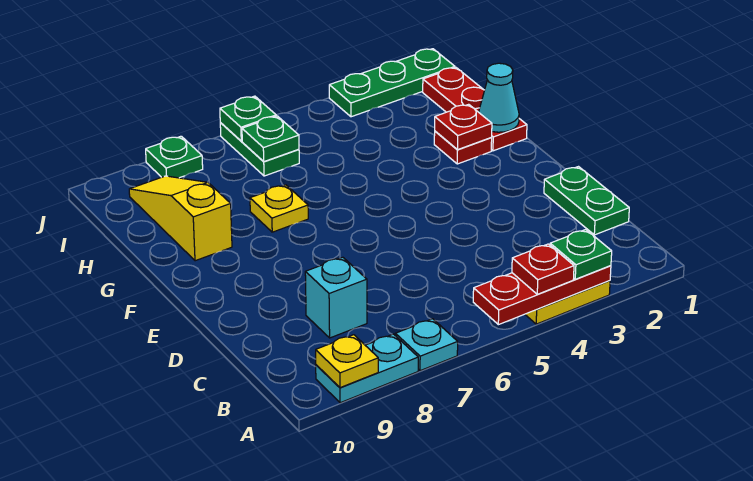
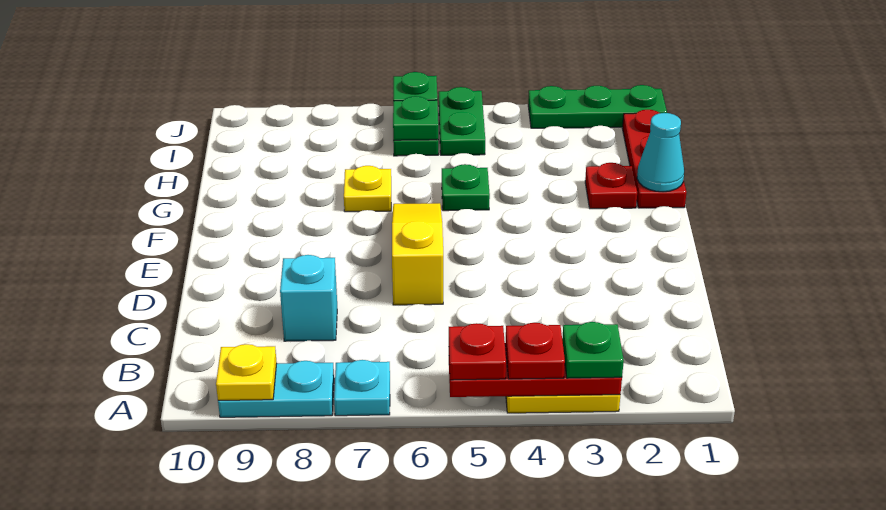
green 1x2 plate [544,167,629,235] -> green 1x2 plate moved to [439,87,485,155]
red 1x1 plate [435,104,492,149] -> red 1x1 plate moved to [449,323,506,380]
yellow 1x3 slope [129,176,232,261] -> yellow 1x3 slope moved to [392,203,443,305]
green 1x1 plate [146,136,203,178] -> green 1x1 plate moved to [442,164,490,211]

